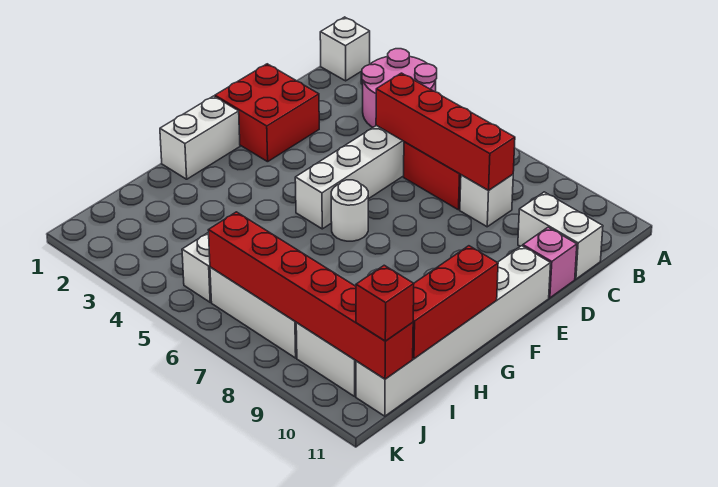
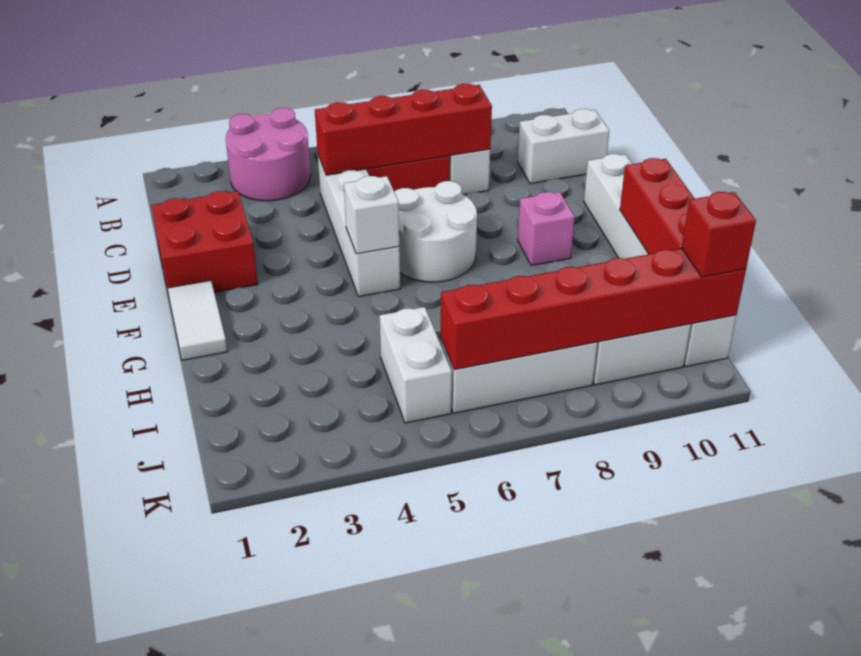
white 1x1 brick [320,17,370,81] -> white 1x1 brick moved to [344,176,399,254]
pink 1x1 brick [523,227,577,298] -> pink 1x1 brick moved to [518,192,575,266]
white 1x2 brick [160,96,240,179] -> white 1x2 tile [168,280,227,360]
white 1x1 round brick [331,180,368,241] -> white 2x2 round brick [394,181,477,282]

